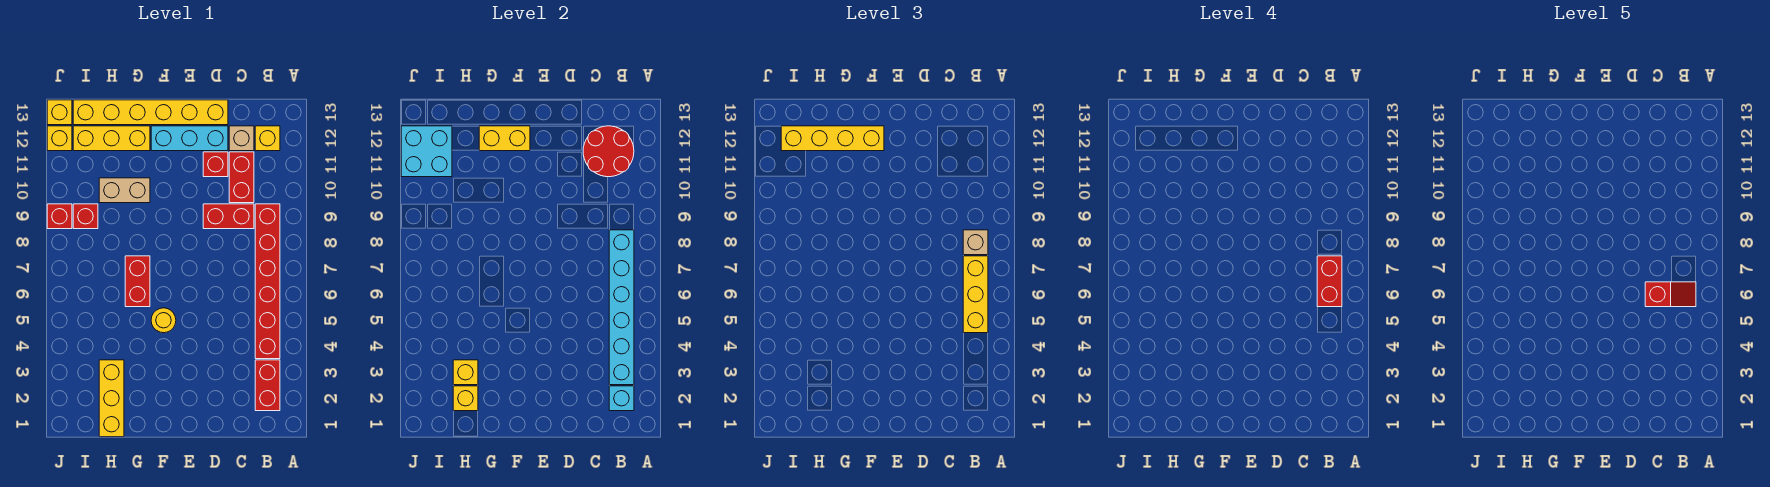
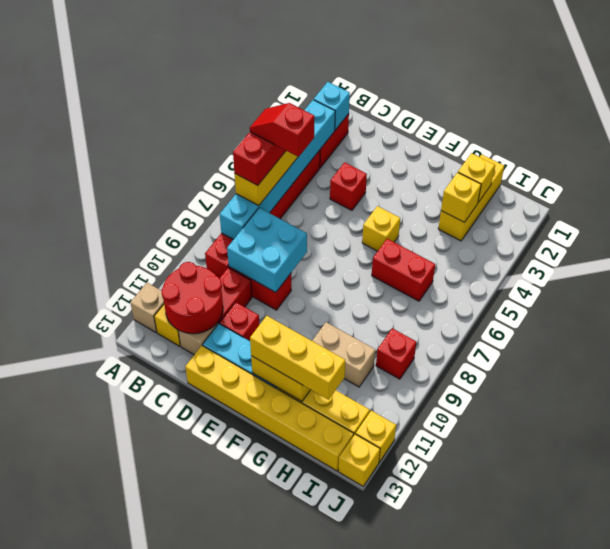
tan 1x1 brick [963,230,988,255] -> tan 1x1 brick moved to [130,283,164,332]
yellow 1x1 round brick [151,308,176,333] -> yellow 1x1 brick [362,206,400,251]
yellow 1x4 brick [781,126,884,151] -> yellow 1x3 brick [250,316,345,400]
red 1x2 brick [125,256,150,307] -> red 1x2 brick turned to [372,239,435,301]
cyan 2x2 brick [401,126,452,177] -> cyan 2x2 brick moved to [227,208,307,292]
red 1x1 brick [47,204,72,229] -> red 1x1 brick moved to [330,162,367,210]

